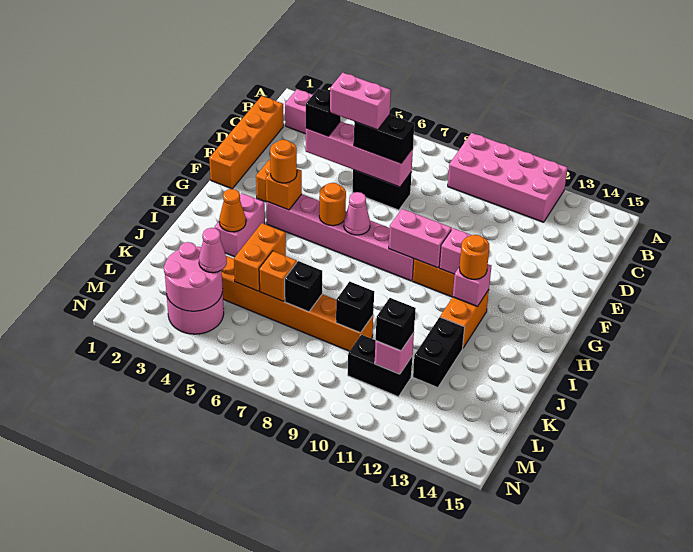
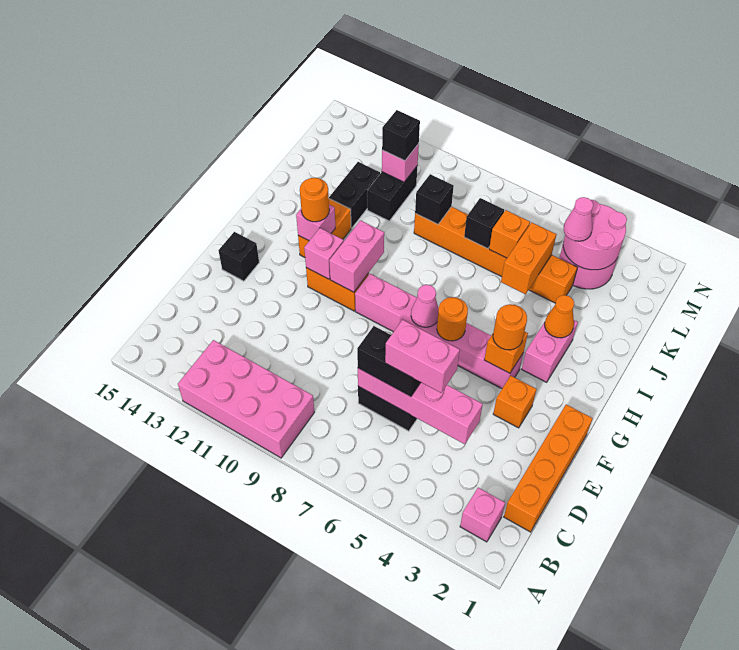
black 1x1 brick [306,89,341,136] -> black 1x1 brick moved to [218,232,259,281]
pink 1x2 brick [389,209,452,268] -> pink 1x2 brick turned to [329,220,384,292]
black 1x2 brick [348,335,412,397] -> black 1x2 brick turned to [367,165,418,221]

